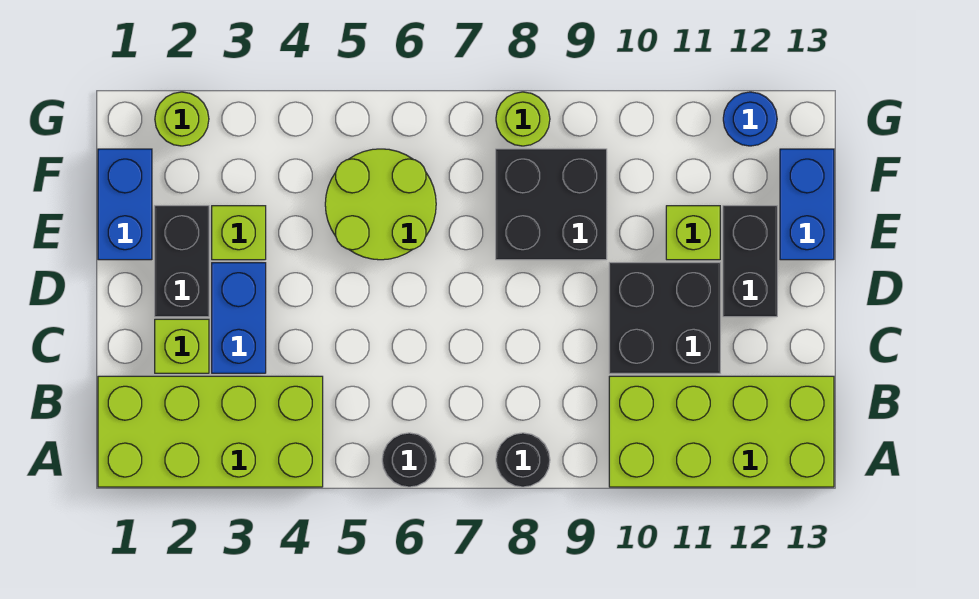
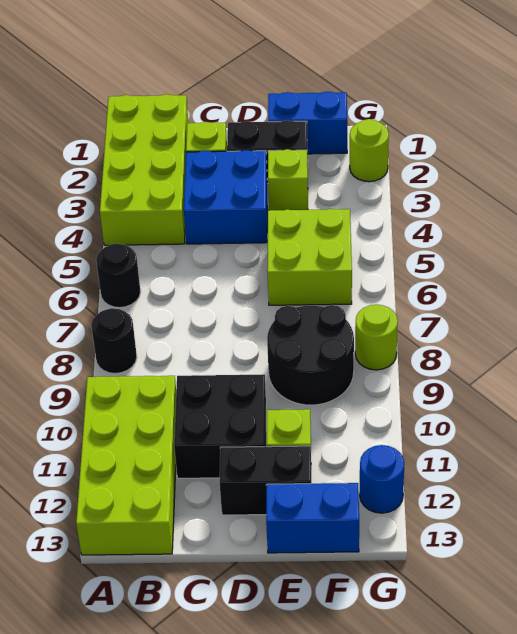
blue 1x2 brick [212,263,266,373] -> blue 2x2 brick [184,150,267,244]
lime 2x2 round brick [325,149,436,260] -> lime 2x2 brick [267,209,352,305]
black 2x2 brick [496,149,607,260] -> black 2x2 round brick [267,305,354,405]

